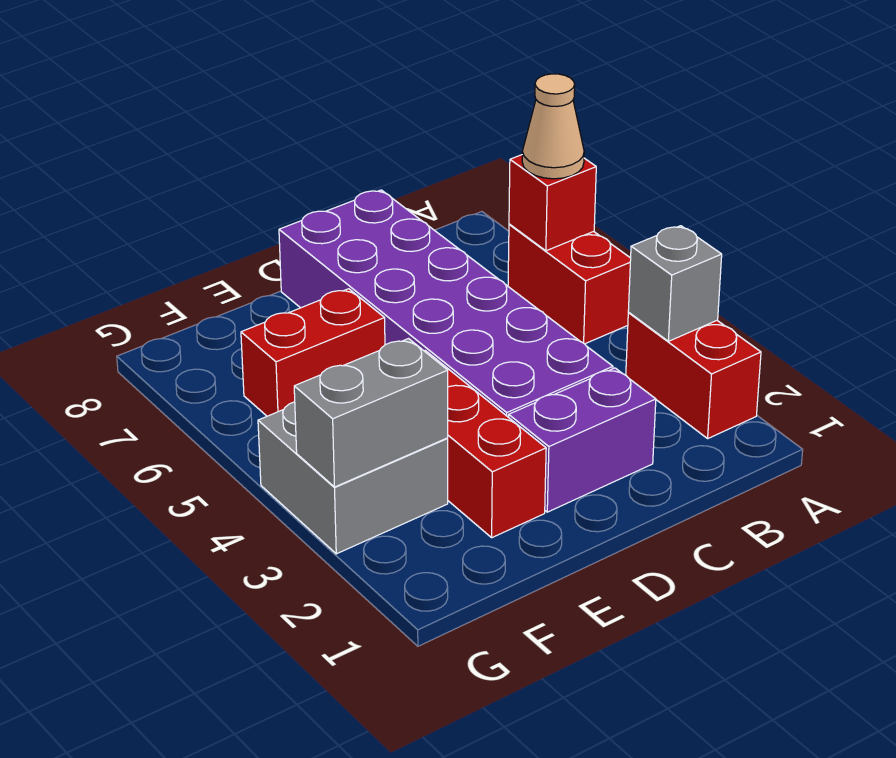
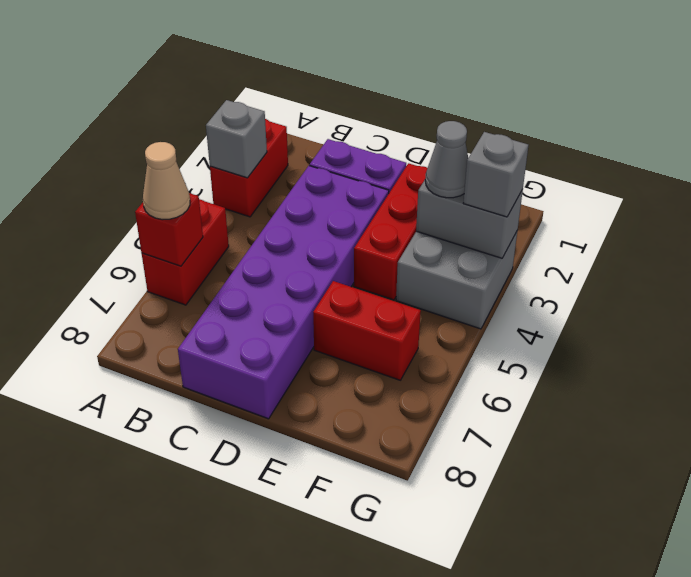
none -> grey 1x1 cone [425,121,468,198]
none -> grey 1x1 brick [463,132,528,217]

